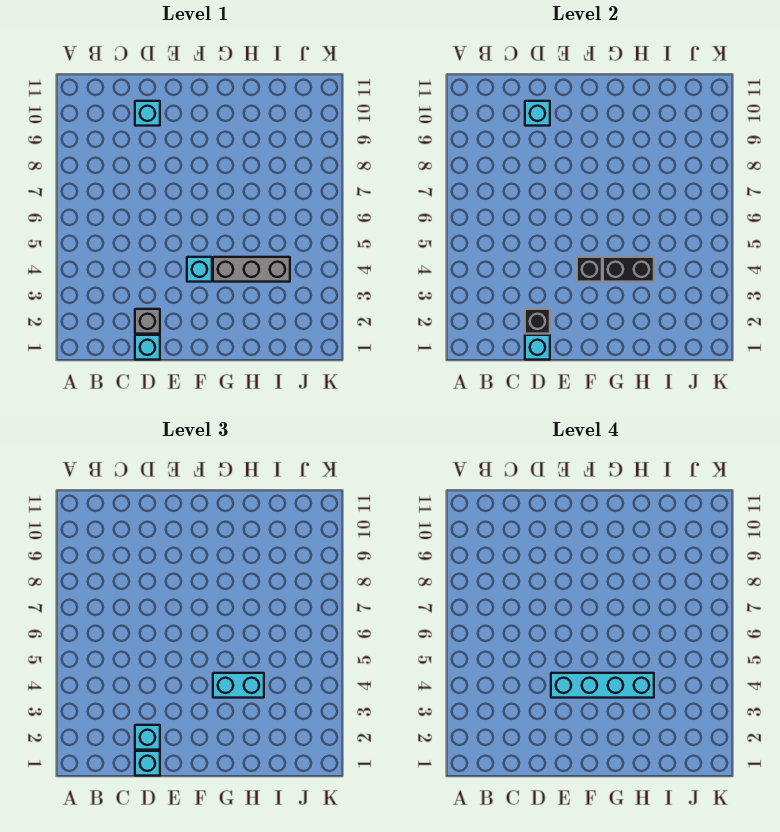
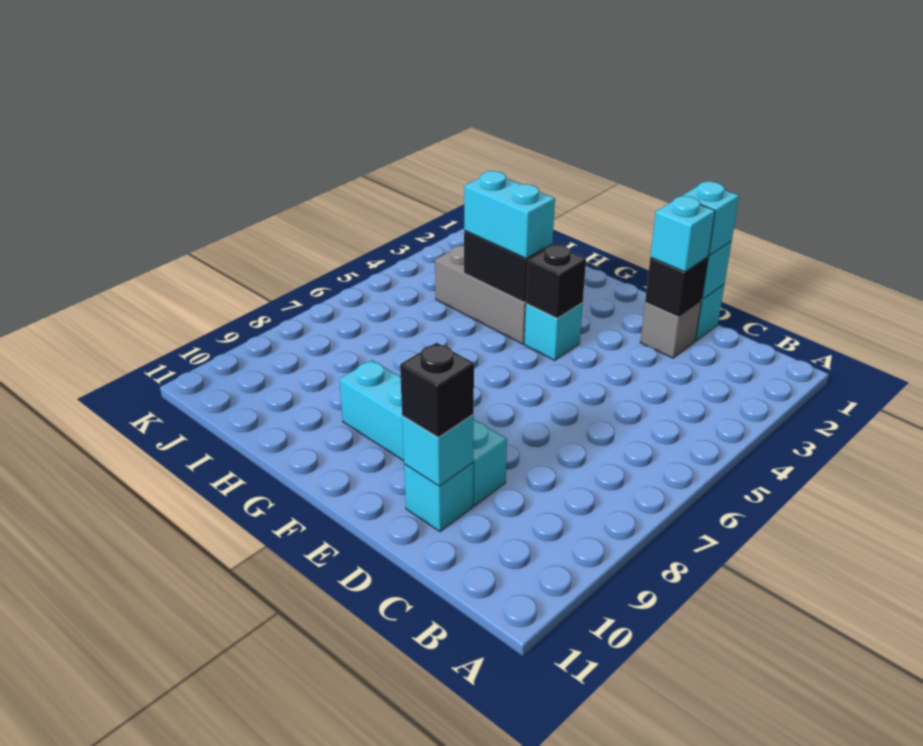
none -> black 1x1 brick [400,343,474,437]
cyan 1x4 brick [551,673,654,698] -> cyan 1x4 brick moved to [339,360,507,506]

